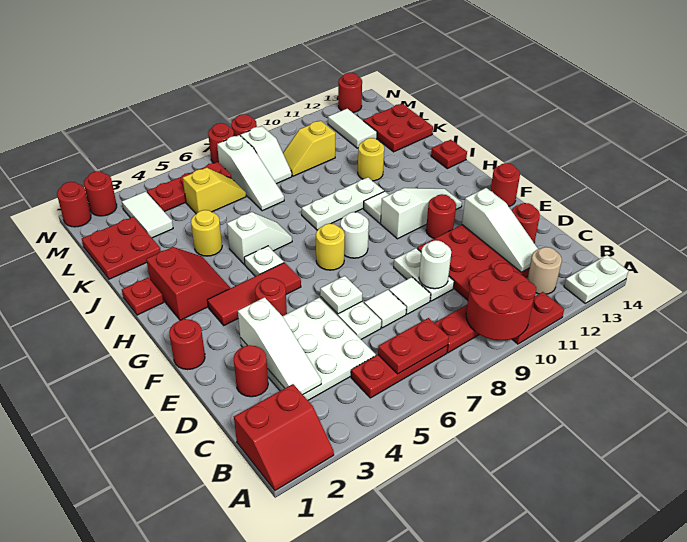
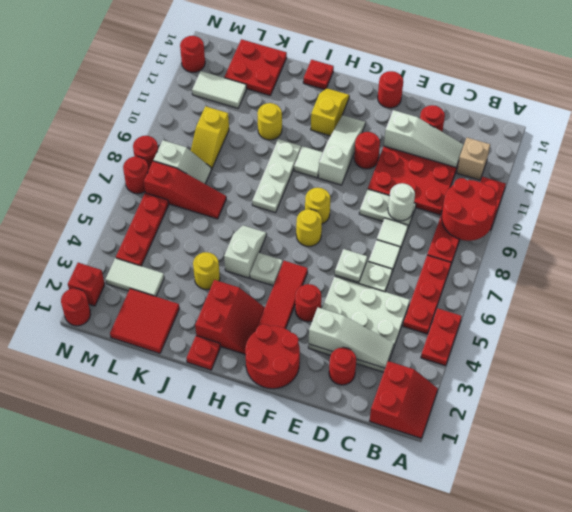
white 1x2 plate [564,255,628,303] -> none
red 1x2 plate [378,318,449,374] -> red 1x2 plate moved to [421,308,462,366]
tan 1x1 round brick [527,247,562,294] -> tan 1x1 brick [457,138,490,180]
red 1x1 round brick [169,319,205,370] -> red 2x2 round brick [245,324,300,389]
white 1x1 round brick [340,212,369,258] -> yellow 1x1 round brick [305,188,330,224]
red 2x2 slope [146,247,230,320] -> red 2x2 slope turned to [195,280,265,355]
red 2x2 plate [82,217,161,279] -> red 2x2 tile [110,288,179,353]
white 1x3 slope [217,135,284,211] -> red 1x3 slope [144,161,226,219]
yellow 1x2 slope [183,167,246,214] -> yellow 1x2 slope moved to [311,88,349,136]
red 1x1 round brick [84,171,117,216] -> red 1x1 brick [68,263,105,306]

